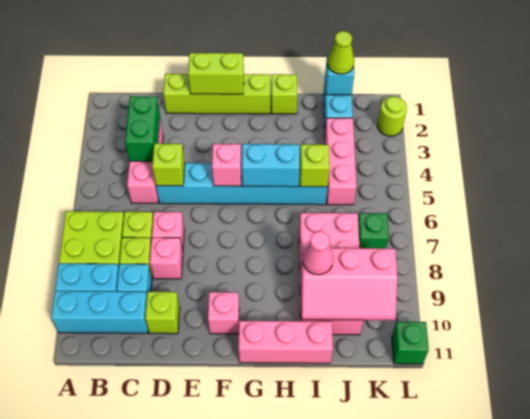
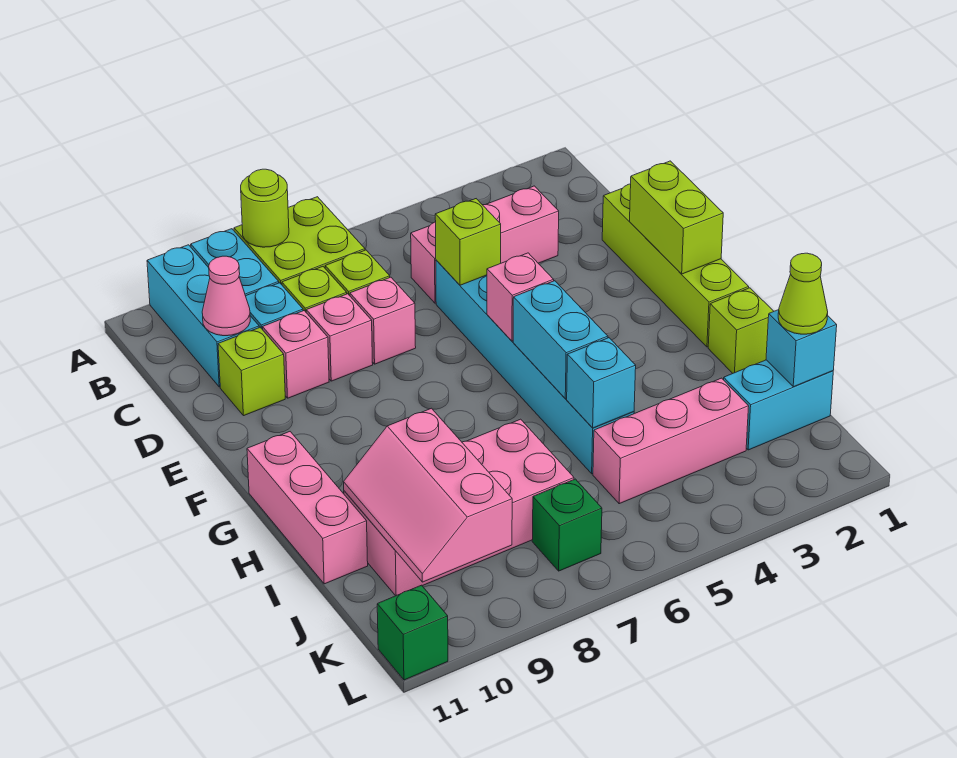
green 1x2 brick [125,96,160,162] -> none
pink 1x1 brick [208,292,239,334] -> pink 1x1 brick moved to [262,311,329,398]
lime 1x1 brick [300,144,330,187] -> cyan 1x1 brick [567,338,636,428]
pink 1x1 cone [303,231,333,275] -> pink 1x1 cone moved to [202,256,250,336]
lime 1x1 round brick [378,96,407,136] -> lime 1x1 round brick moved to [241,169,289,247]

